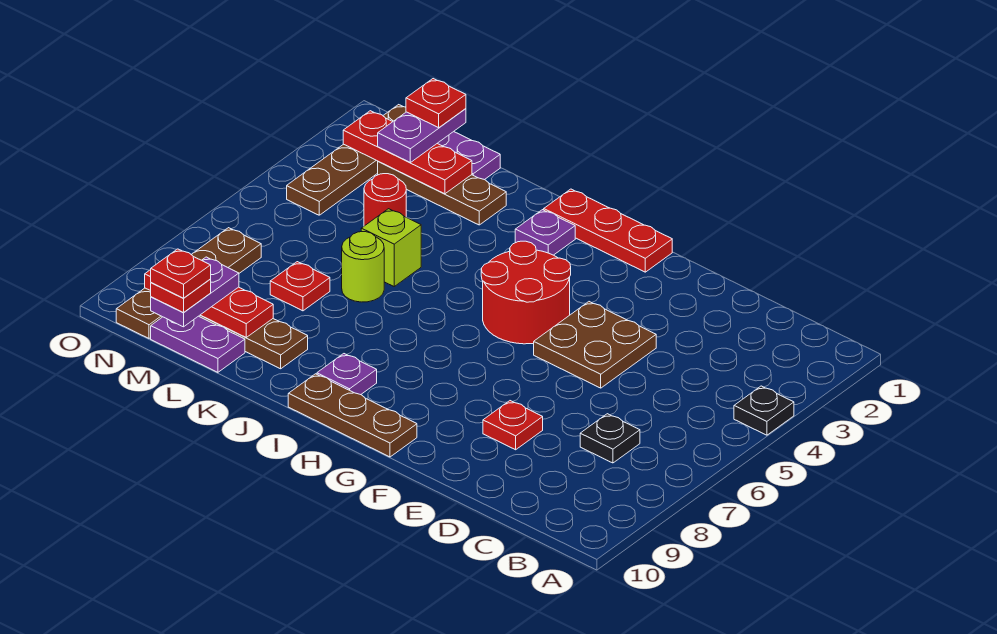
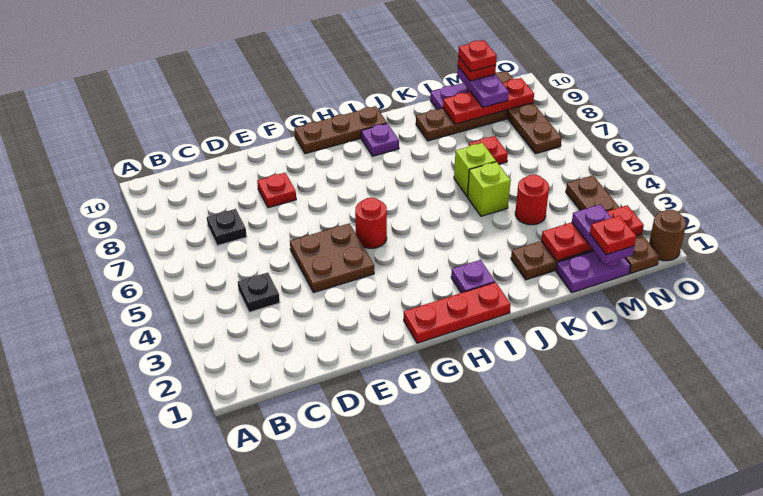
black 1x1 plate [734,386,794,435] -> black 1x1 plate moved to [238,273,280,312]
red 2x2 round brick [481,241,571,344] -> red 1x1 round brick [355,198,387,248]
lime 1x1 round brick [342,232,384,302] -> lime 1x1 brick [454,143,496,197]
none -> brown 1x1 round brick [649,210,686,261]

